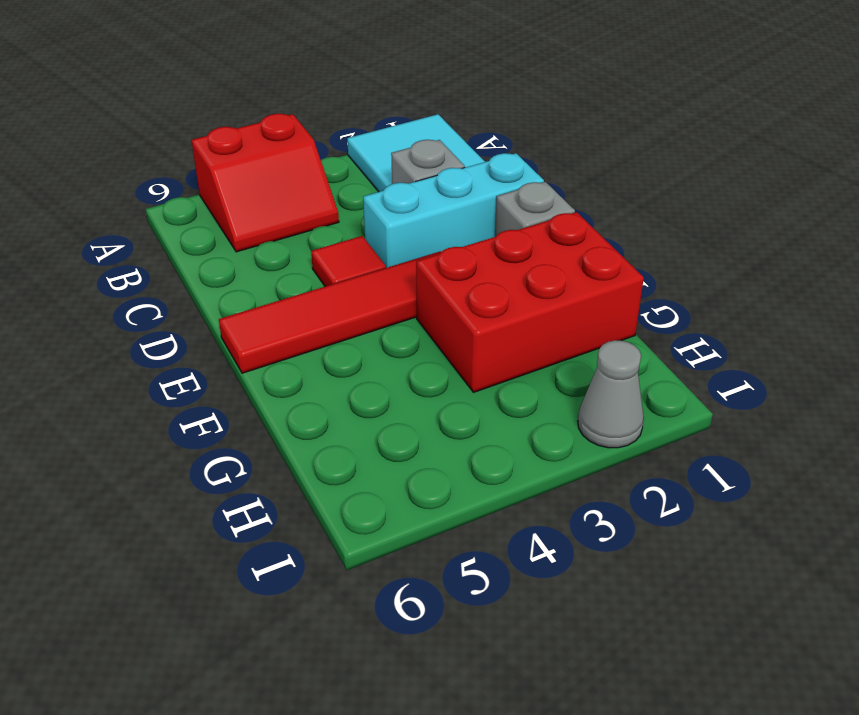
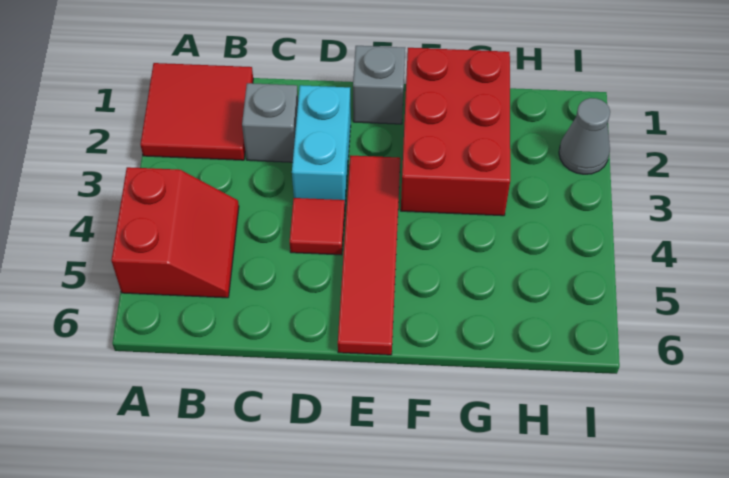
cyan 2x2 tile [347,114,485,192] -> red 2x2 tile [140,63,253,160]
cyan 1x3 brick [363,153,544,268] -> cyan 1x2 brick [292,85,351,202]

